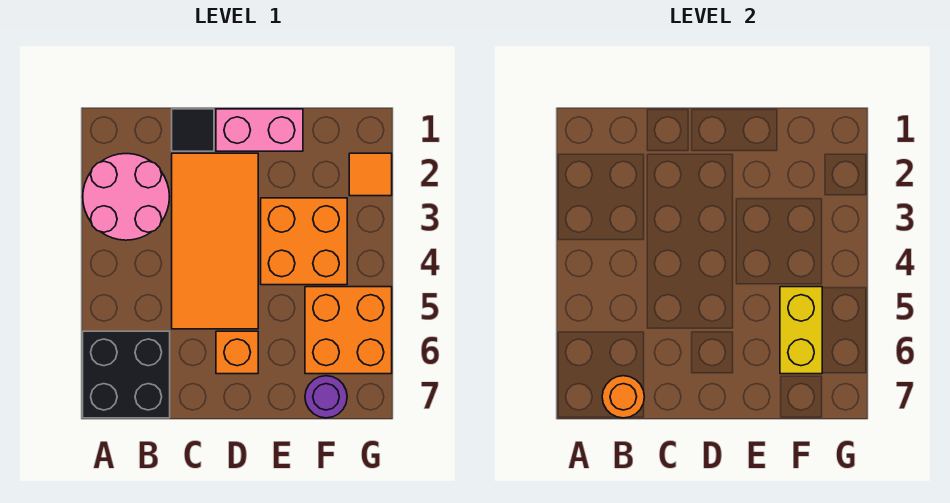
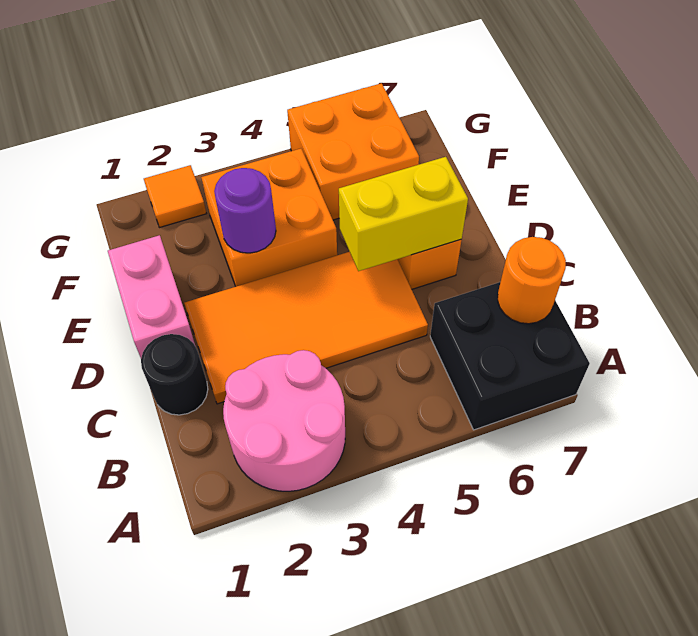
black 1x1 tile [172,109,214,151] -> black 1x1 round brick [141,334,208,415]
yellow 1x2 brick [780,287,822,374] -> yellow 1x2 brick moved to [339,157,468,271]
purple 1x1 round brick [305,376,347,418] -> purple 1x1 round brick moved to [214,168,276,253]

